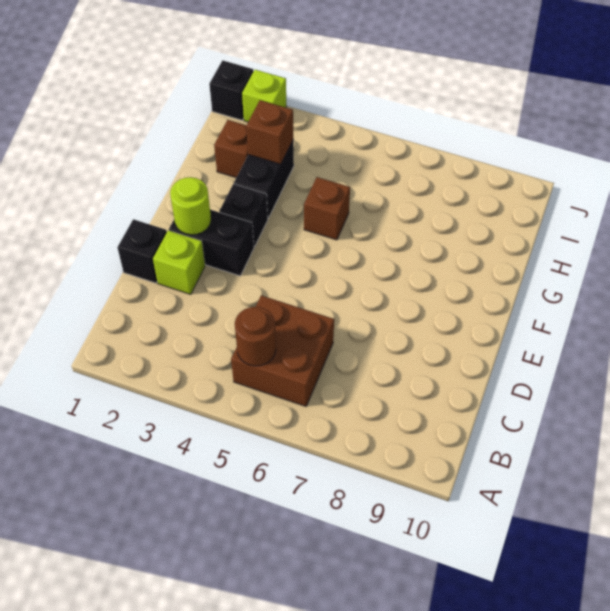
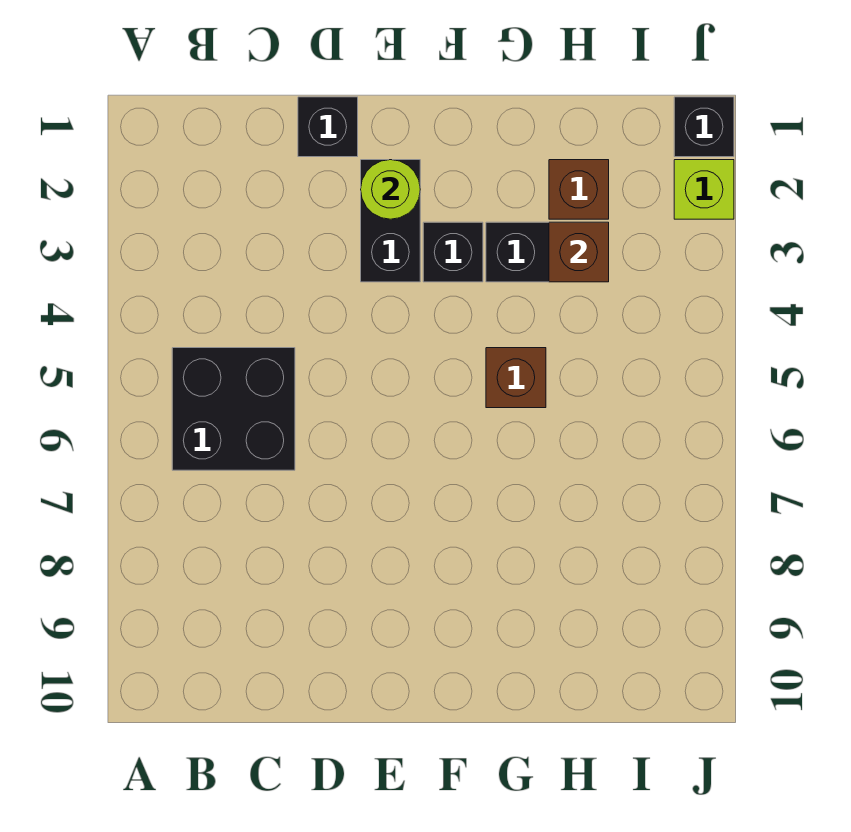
brown 2x2 brick [231,295,334,406] -> black 2x2 brick [172,348,295,470]
brown 1x1 round brick [235,307,276,366] -> none
lime 1x1 brick [153,230,205,294] -> none

